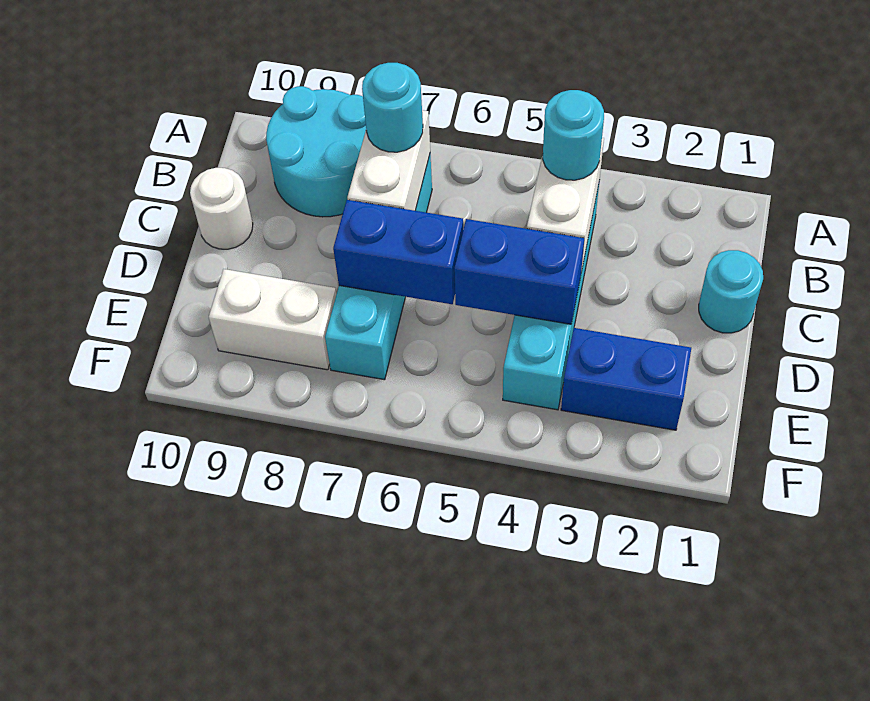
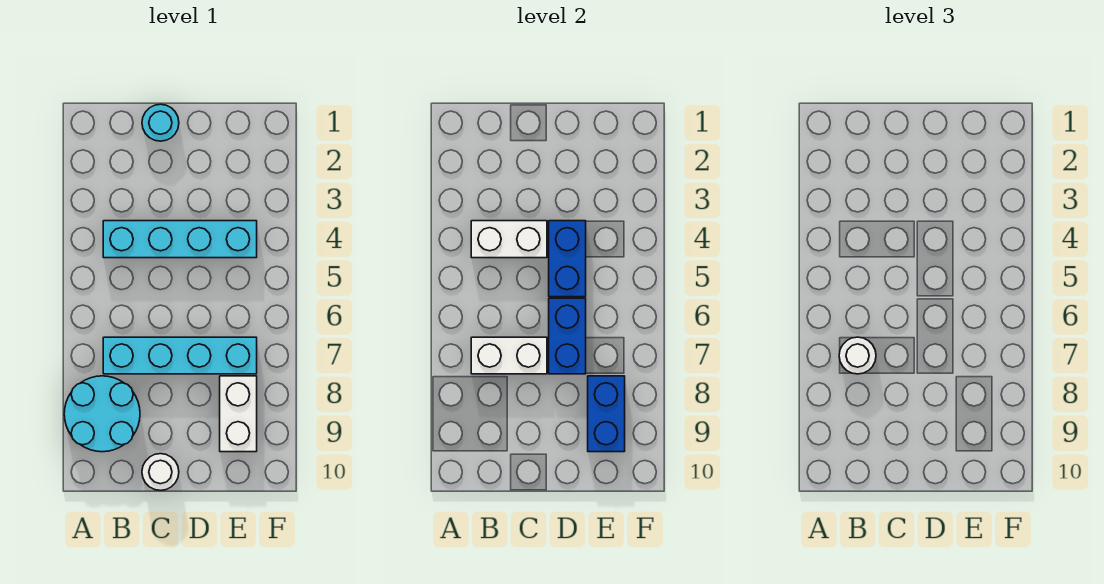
cyan 1x1 round brick [543,90,604,180] -> none
cyan 1x1 round brick [362,63,423,152] -> white 1x1 round brick [839,337,876,374]
blue 1x2 brick [561,328,691,430] -> blue 1x2 brick moved to [588,376,625,452]

